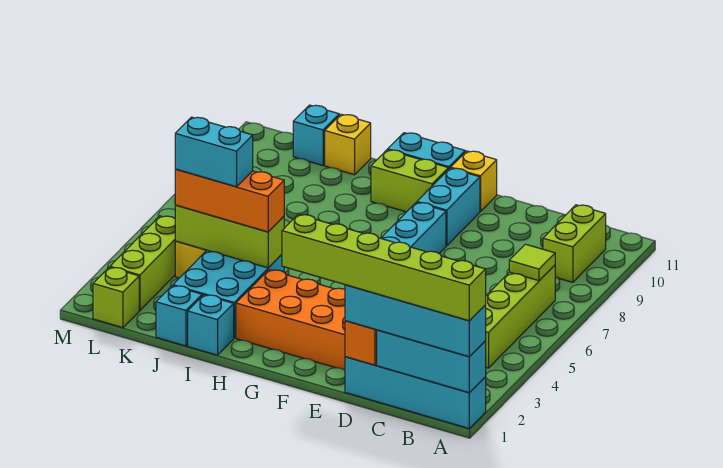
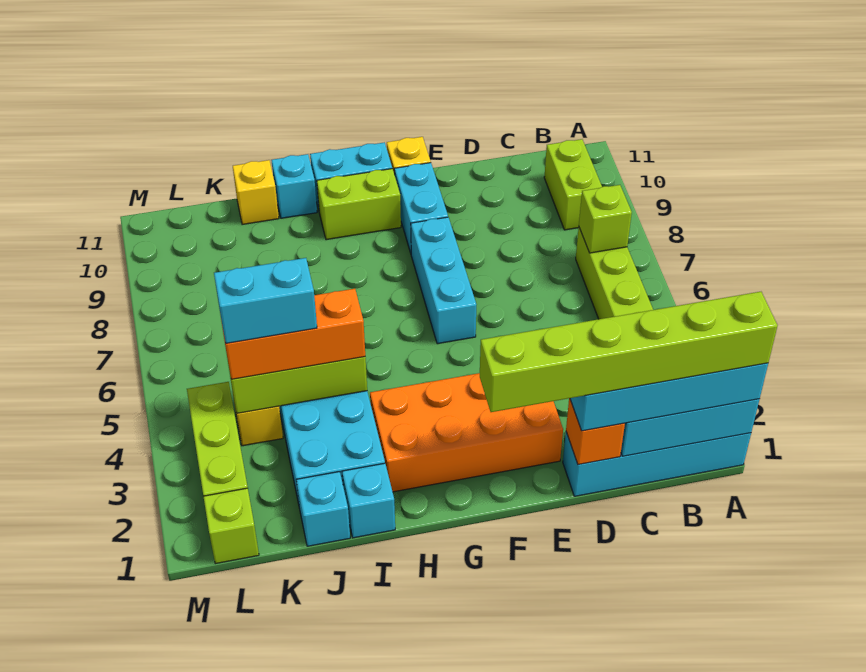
lime 1x1 tile [509,244,555,281] -> lime 1x1 brick [579,185,632,253]
cyan 1x1 brick [293,105,339,165] -> cyan 1x1 brick moved to [272,154,317,218]

